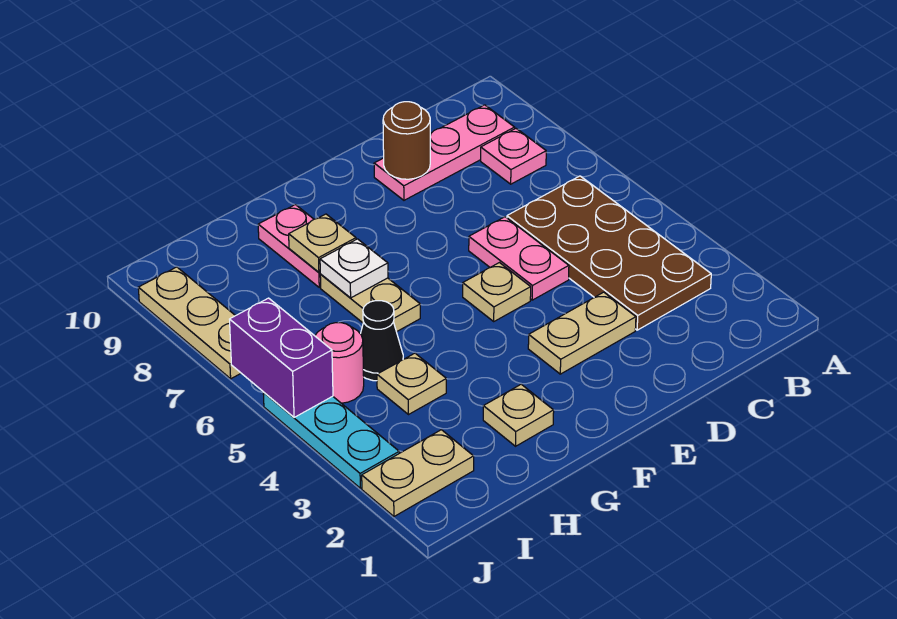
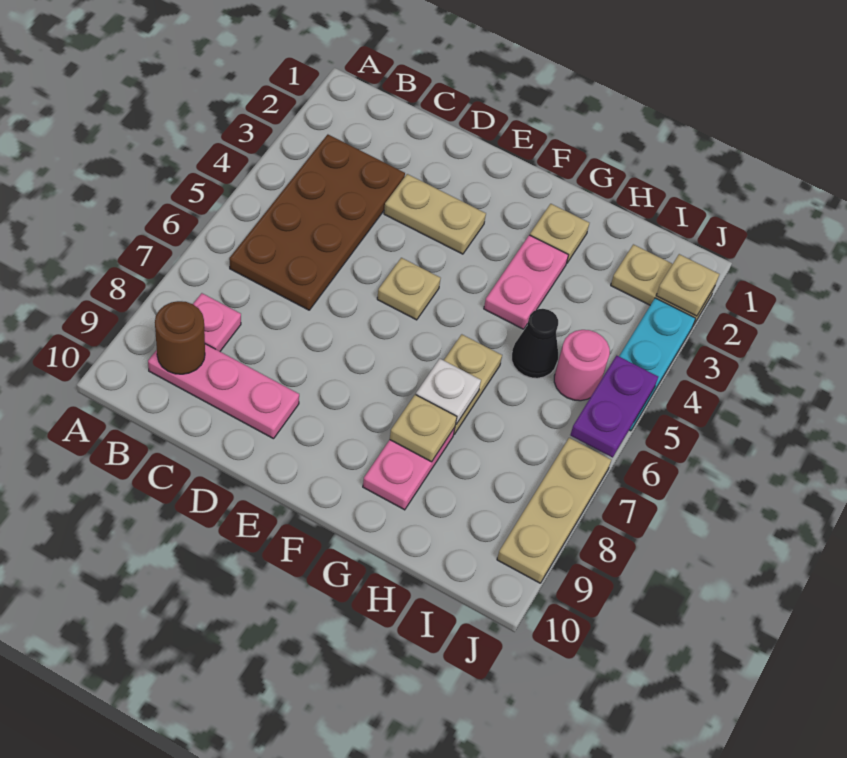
pink 1x2 plate [469,217,569,300] -> pink 1x2 plate moved to [484,235,568,329]
brown 1x1 round brick [383,102,430,179] -> brown 1x1 round brick moved to [155,301,205,374]
tan 1x1 plate [377,353,446,415] -> tan 1x1 plate moved to [656,254,719,316]
purple 1x2 brick [230,298,333,417] -> purple 1x2 plate [570,356,658,458]

